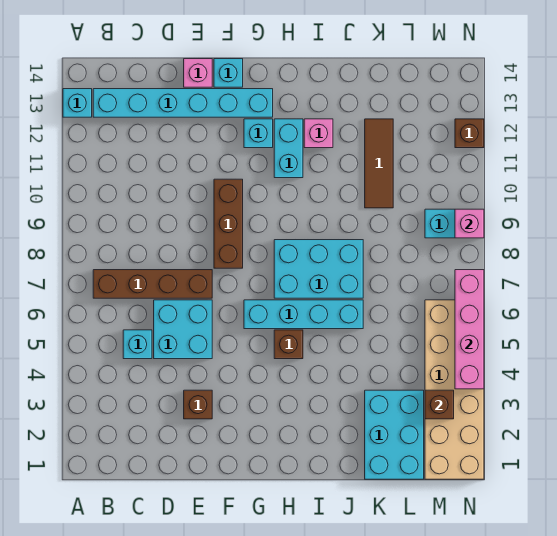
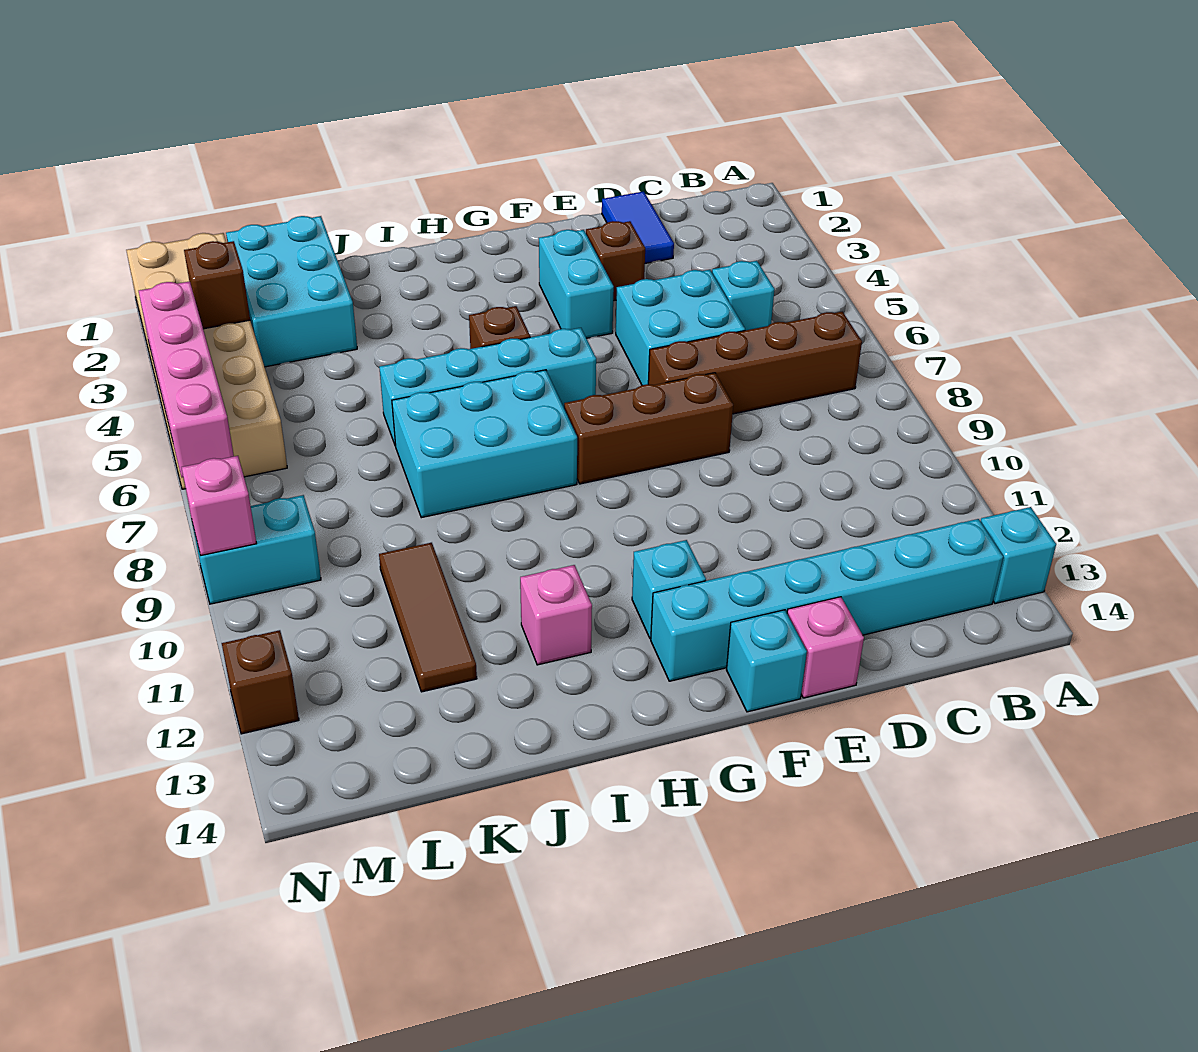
none -> blue 1x2 tile [602,191,674,263]
brown 1x3 brick [214,179,243,268] -> brown 1x3 brick turned to [564,373,733,484]
cyan 1x2 brick [274,119,303,178] -> cyan 1x2 brick moved to [539,230,614,338]

